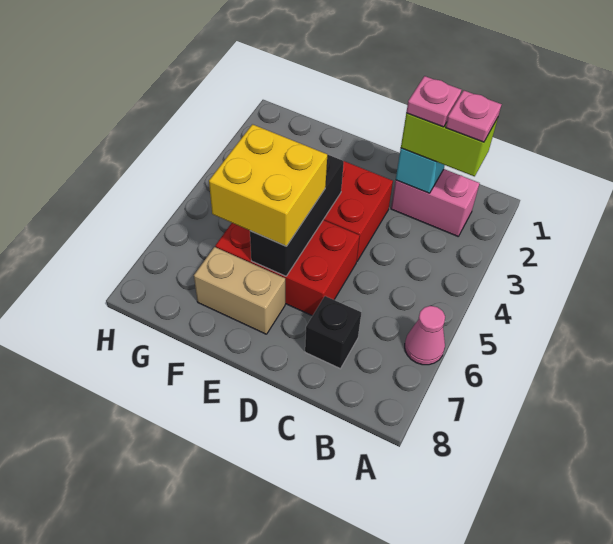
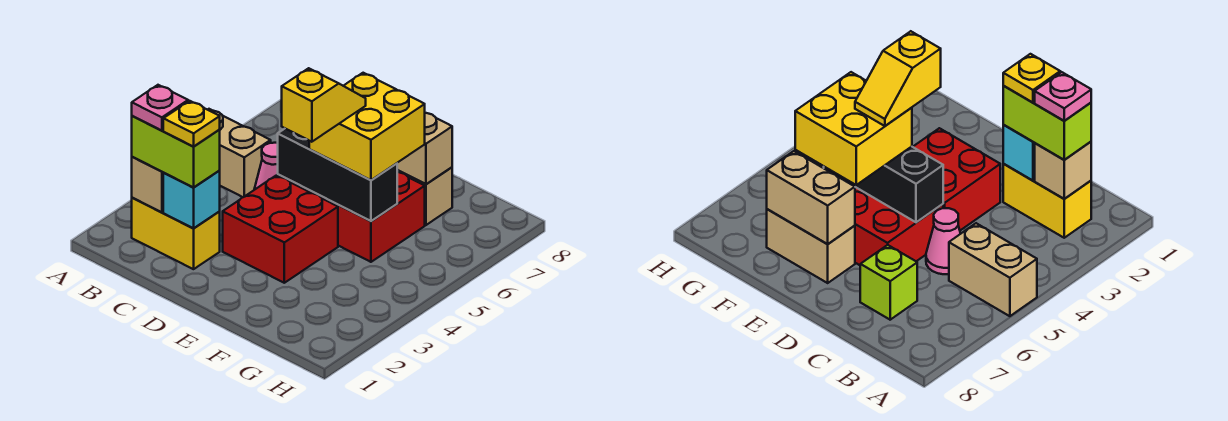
none -> tan 1x2 brick [208,109,271,197]
pink 1x1 cone [405,306,445,365] -> pink 1x1 cone moved to [254,143,278,190]
pink 1x2 brick [391,169,480,236] -> yellow 1x2 brick [132,198,220,269]
none -> tan 1x1 brick [132,157,163,212]
pink 1x1 plate [406,76,461,127] -> yellow 1x1 plate [163,101,220,147]
black 1x1 brick [305,296,362,369] -> lime 1x1 brick [860,245,917,320]
black 1x3 brick [250,155,344,276] -> black 1x3 brick turned to [278,129,397,221]
none -> yellow 1x2 slope [282,68,366,142]
none -> tan 1x2 brick [397,113,452,184]

